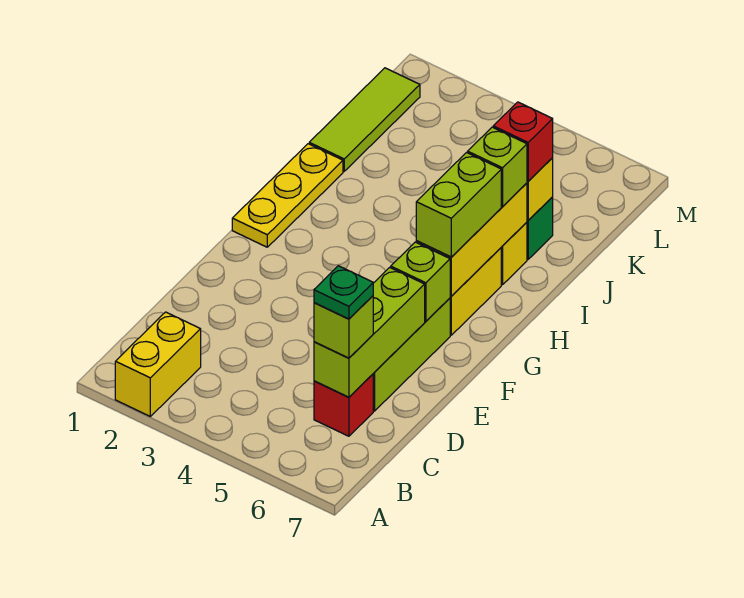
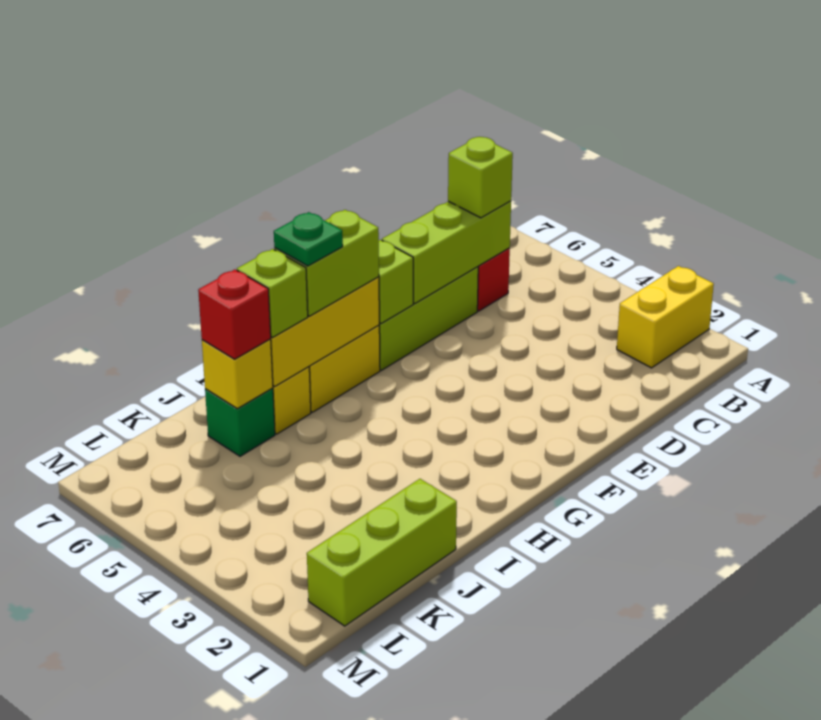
green 1x1 plate [314,266,373,319] -> green 1x1 plate moved to [274,212,343,266]
yellow 1x3 plate [232,144,343,247] -> none
lime 1x3 tile [309,68,420,171] -> lime 1x3 brick [307,479,457,626]

